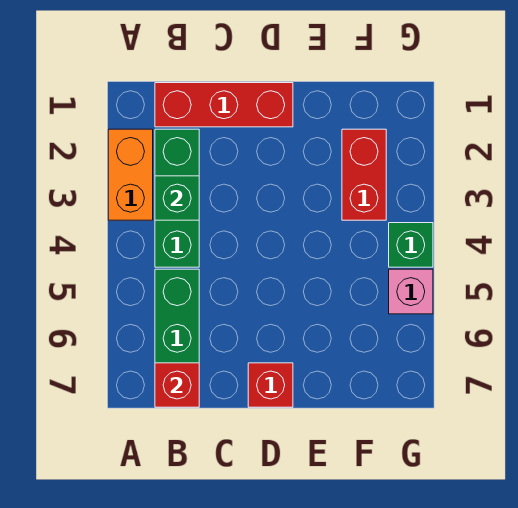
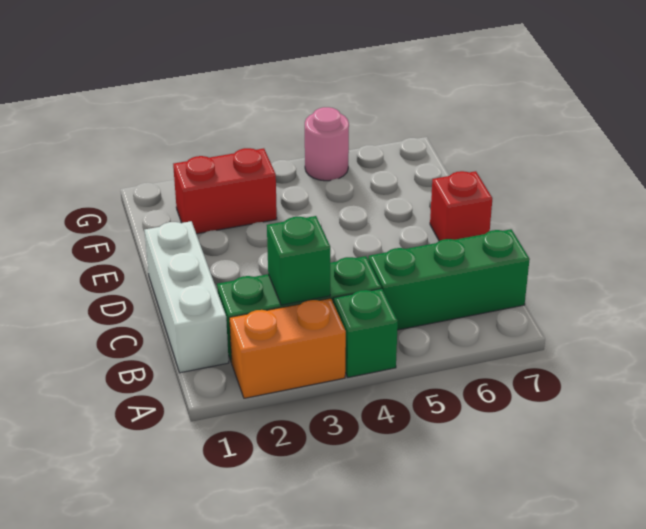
red 1x3 brick [155,83,293,127] -> white 1x3 brick [145,221,229,373]
red 1x1 brick [155,363,199,407] -> none
green 1x1 brick [389,223,433,267] -> green 1x1 brick moved to [333,289,398,377]
pink 1x1 brick [389,269,433,314] -> pink 1x1 round brick [305,107,349,181]

